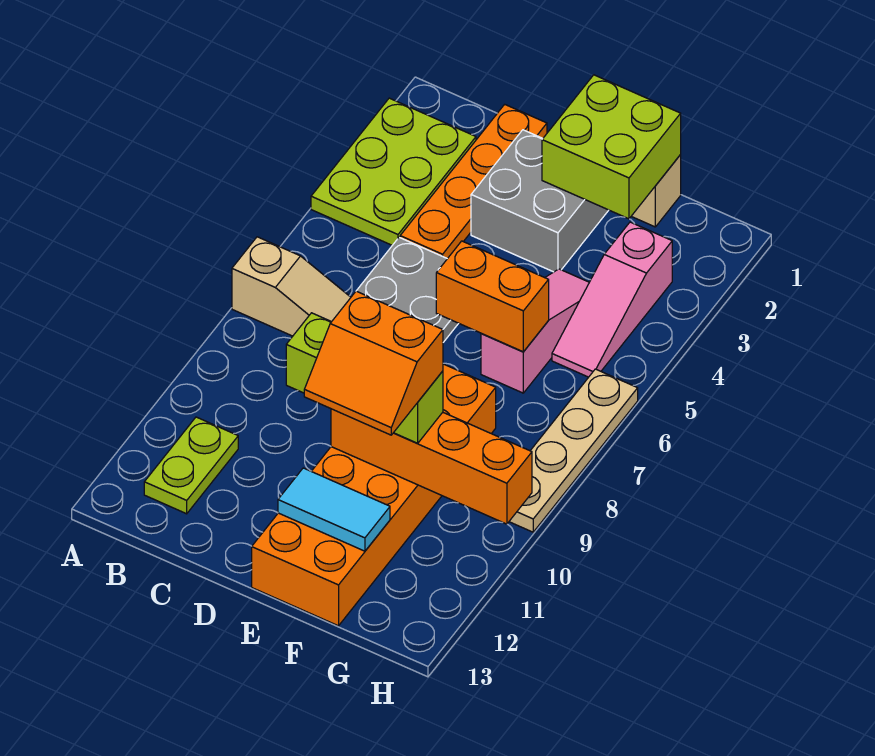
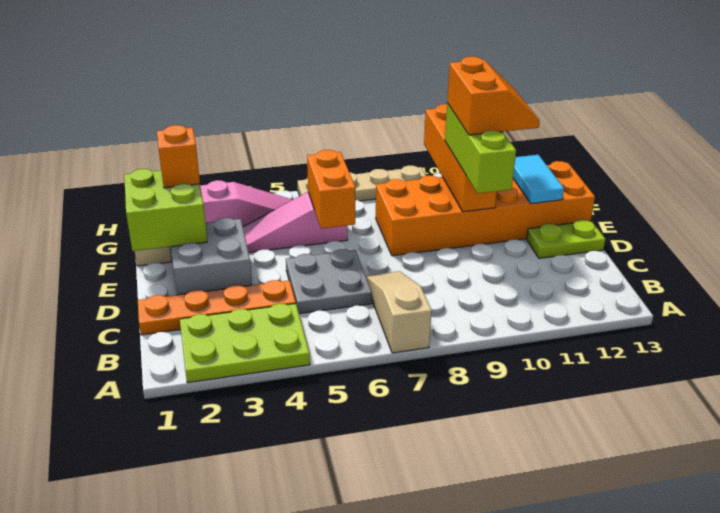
lime 1x2 plate [144,417,238,514] -> lime 1x2 plate moved to [527,220,605,258]
none -> orange 1x1 brick [157,125,200,188]

